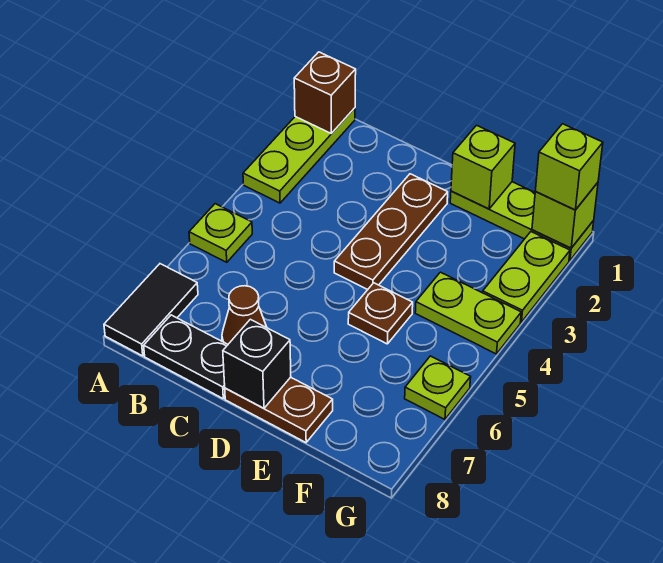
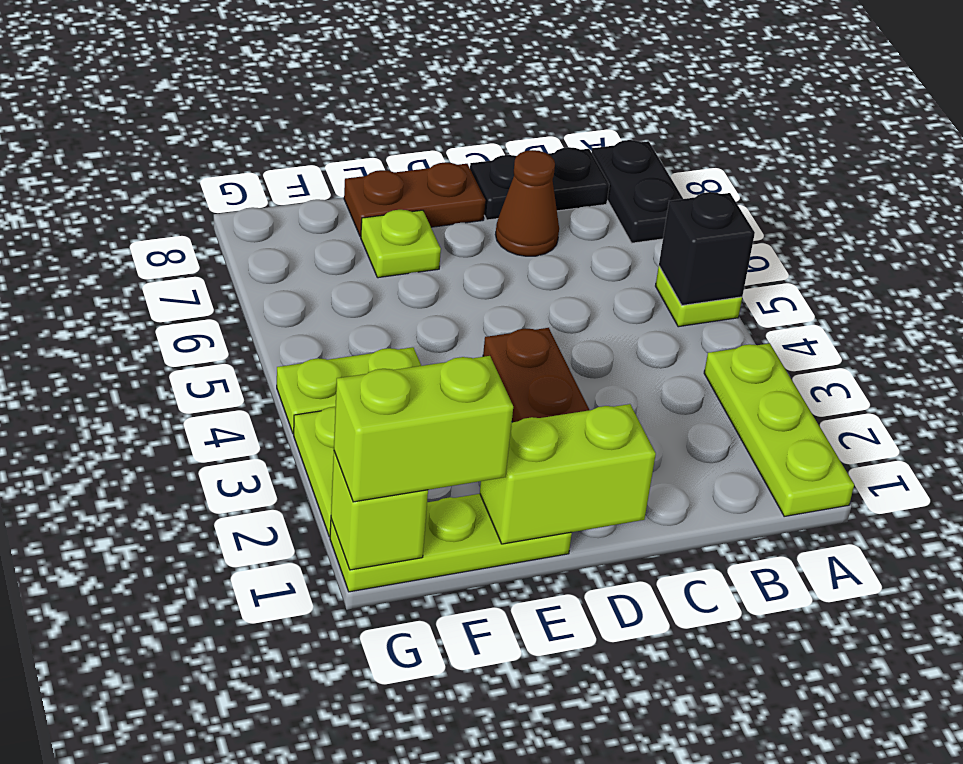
brown 1x1 brick [294,52,356,133] -> none
black 1x2 tile [104,264,198,356] -> black 1x2 plate [592,140,683,243]
black 1x1 brick [223,319,291,408] -> black 1x1 brick moved to [659,192,755,305]
lime 1x1 brick [451,125,515,209] -> lime 1x2 brick [480,404,656,544]
brown 1x1 plate [348,283,413,344] -> none
lime 1x1 brick [535,124,603,210] -> lime 1x2 brick [334,356,513,502]
lime 1x1 plate [405,356,471,419] -> lime 1x1 plate moved to [361,210,441,278]

